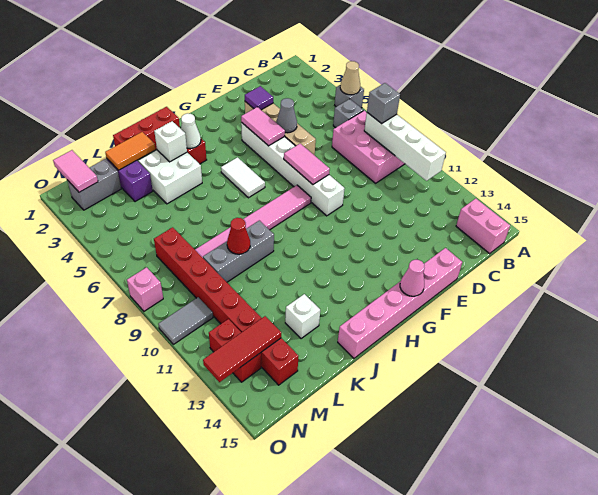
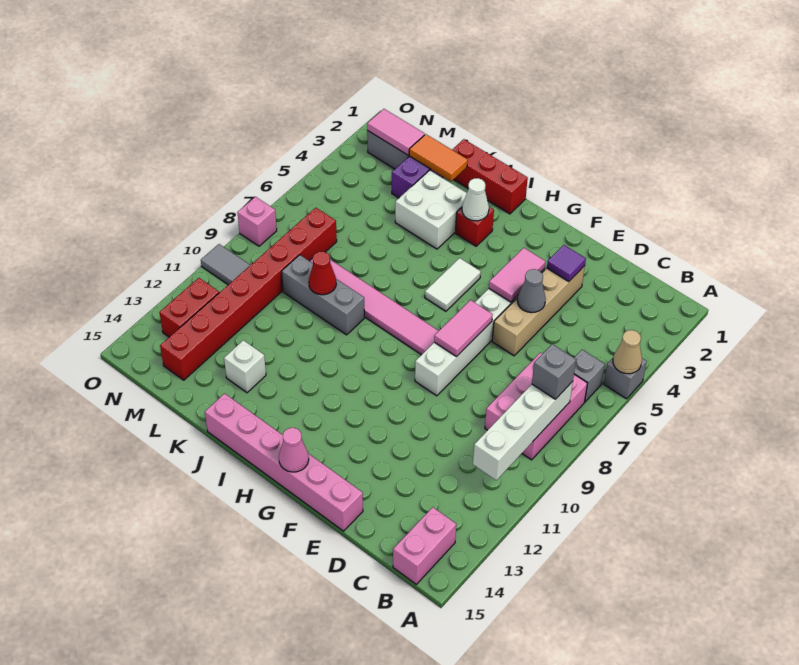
white 1x1 brick [154,121,187,162] -> none
red 1x3 tile [203,316,281,382] -> none
pink 1x2 tile [53,150,98,192] -> pink 1x2 tile turned to [367,109,425,155]

